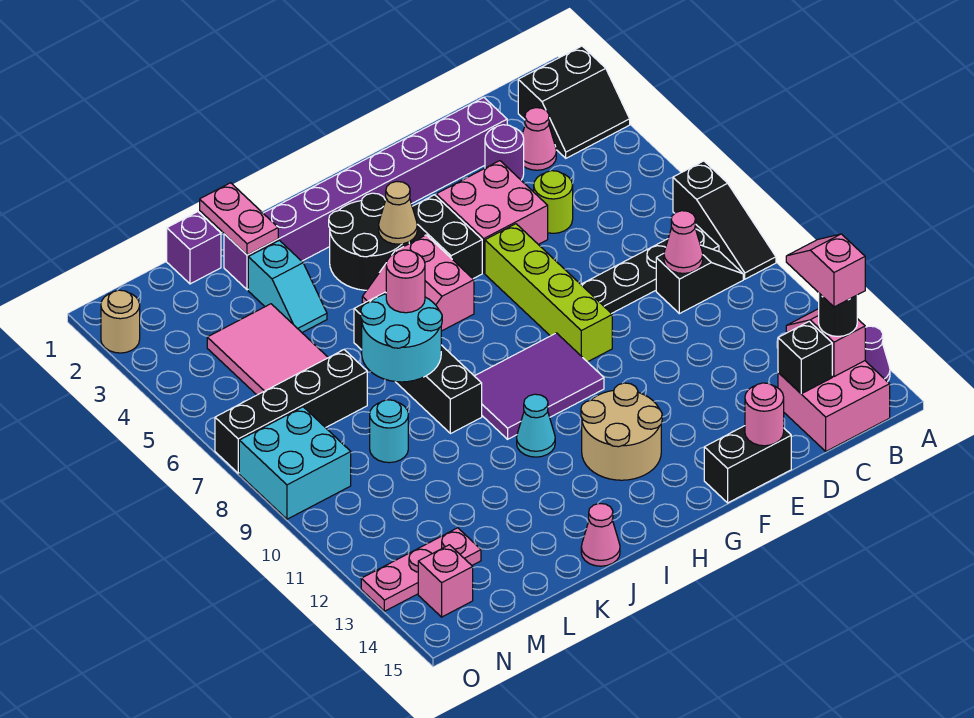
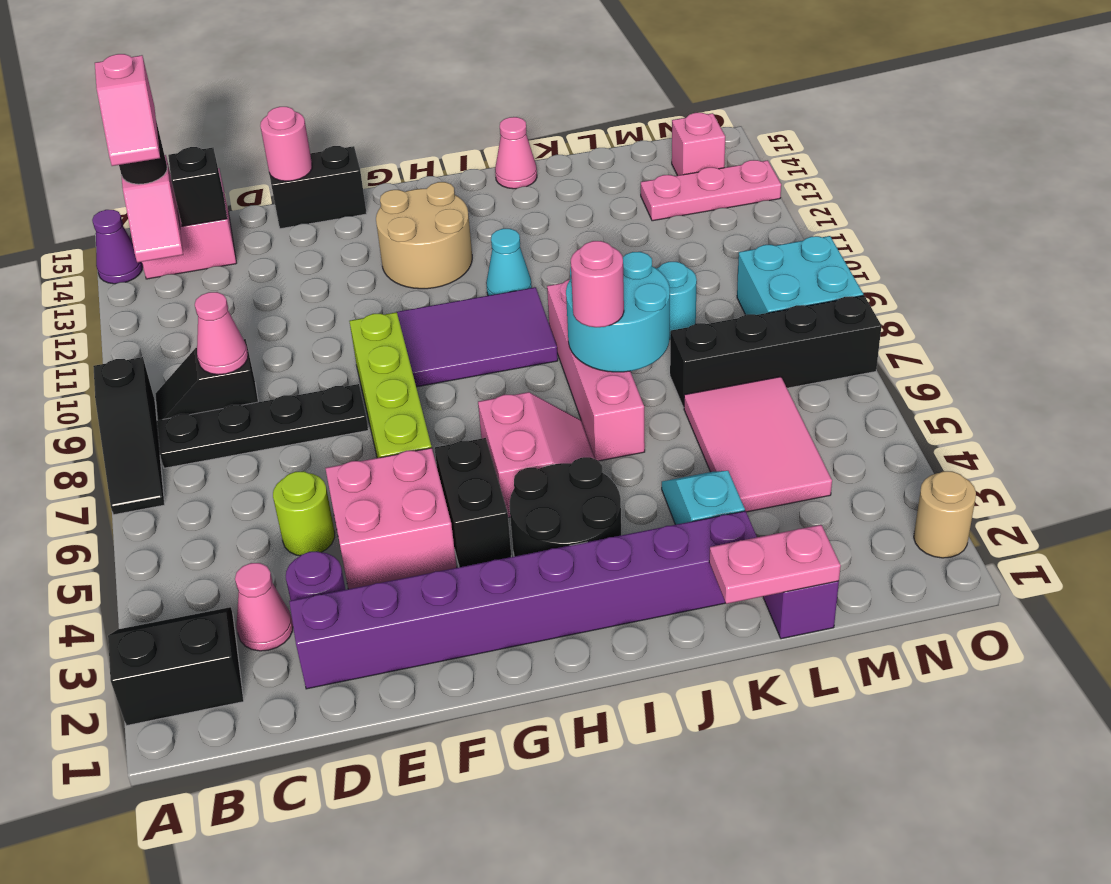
black 1x3 slope [673,161,776,279] -> black 1x3 slope turned to [93,357,165,515]
tan 1x1 cone [379,181,417,244] -> none
black 1x4 brick [354,292,482,434] -> pink 1x4 brick [547,280,645,461]
pink 1x2 plate [200,183,278,255] -> pink 1x2 plate turned to [709,525,841,604]

